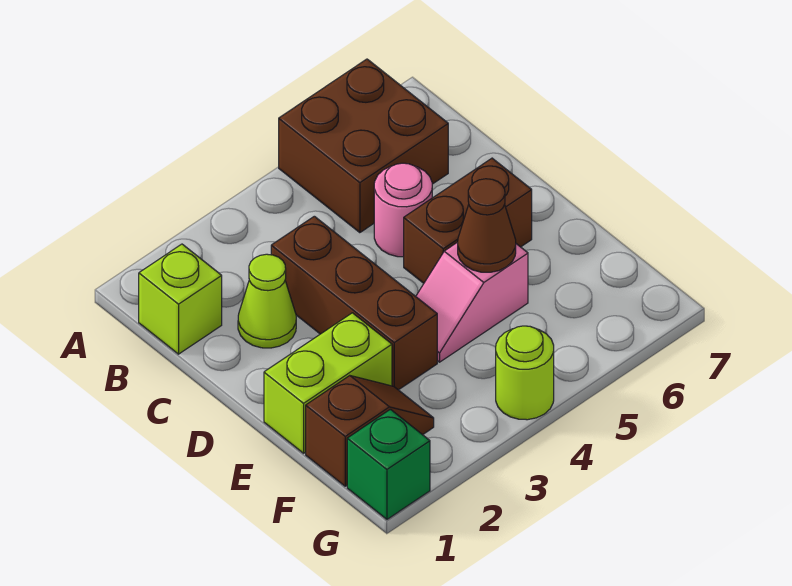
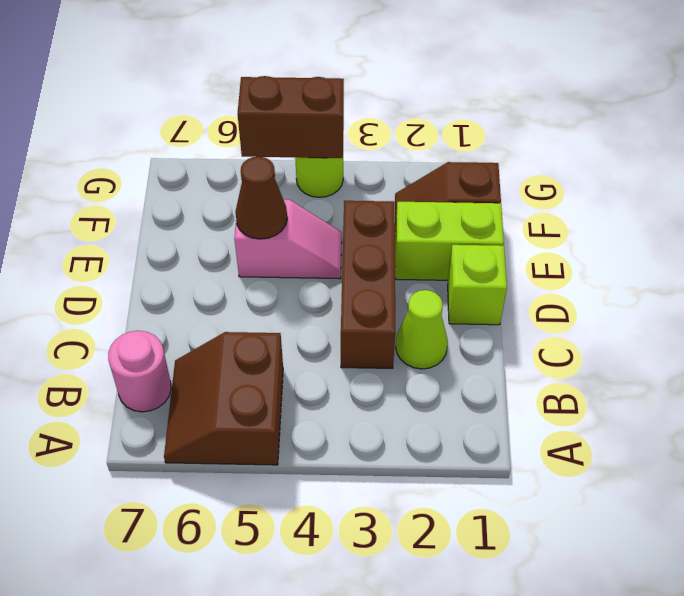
brown 2x2 brick [279,59,448,233] -> brown 2x2 slope [164,332,283,465]
lime 1x1 brick [139,244,222,354] -> lime 1x1 brick moved to [448,245,507,325]
pink 1x1 round brick [374,163,432,257] -> pink 1x1 round brick moved to [108,331,171,412]
brown 1x2 brick [404,158,532,283] -> brown 1x2 brick moved to [238,76,344,158]
green 1x1 brick [347,409,430,519] -> none

